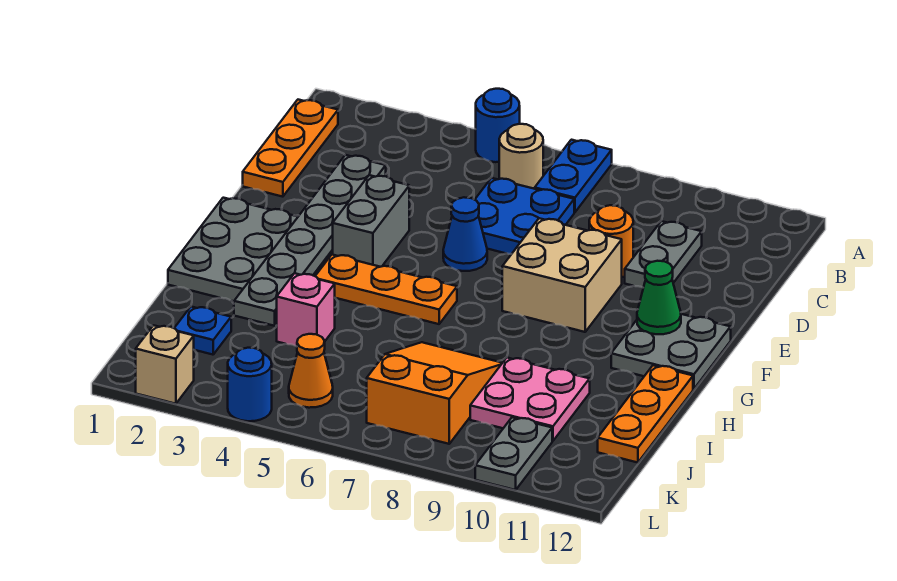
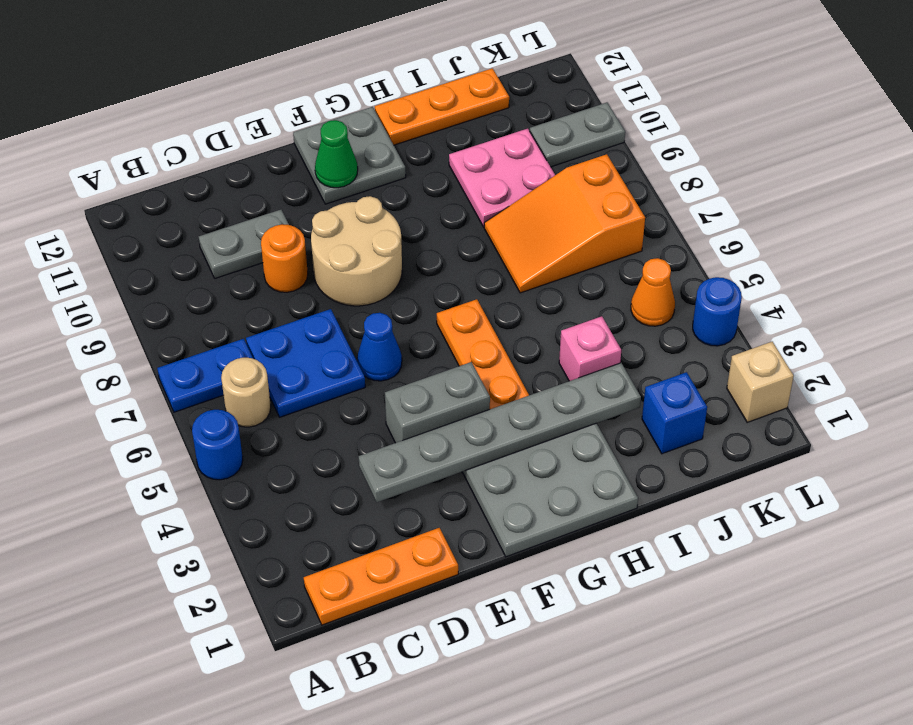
tan 2x2 brick [502,218,622,332] -> tan 2x2 round brick [311,196,402,306]
blue 1x1 plate [174,307,231,355] -> blue 1x1 brick [642,372,707,454]

